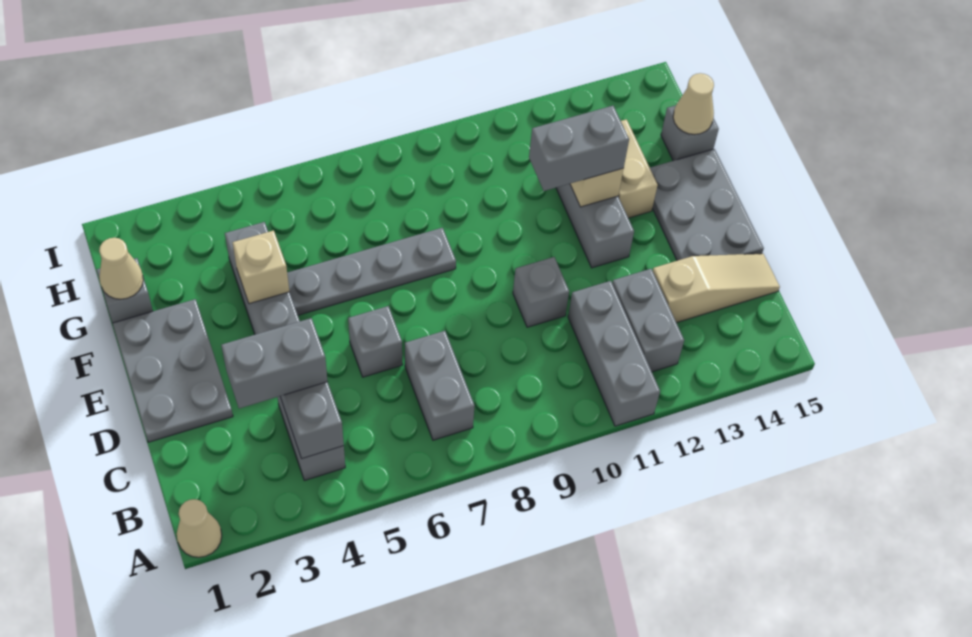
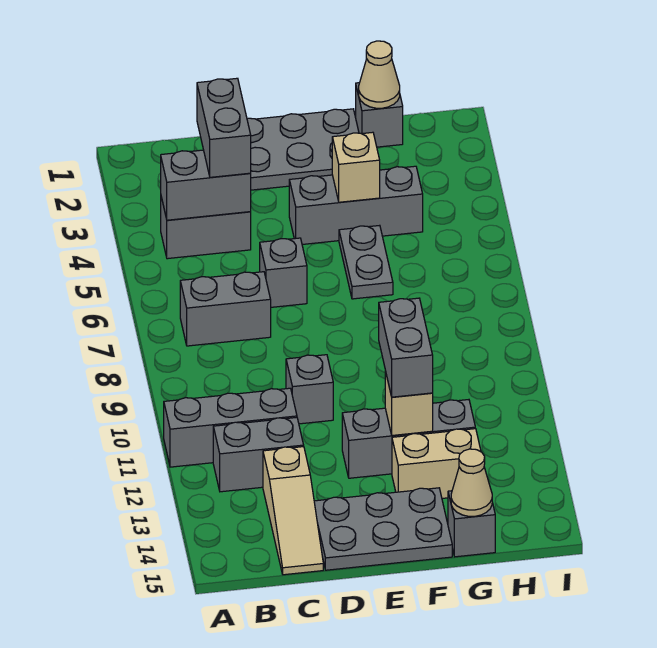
tan 1x1 cone [177,499,222,557] -> none
grey 1x4 plate [287,228,456,315] -> grey 1x2 plate [339,225,393,299]

